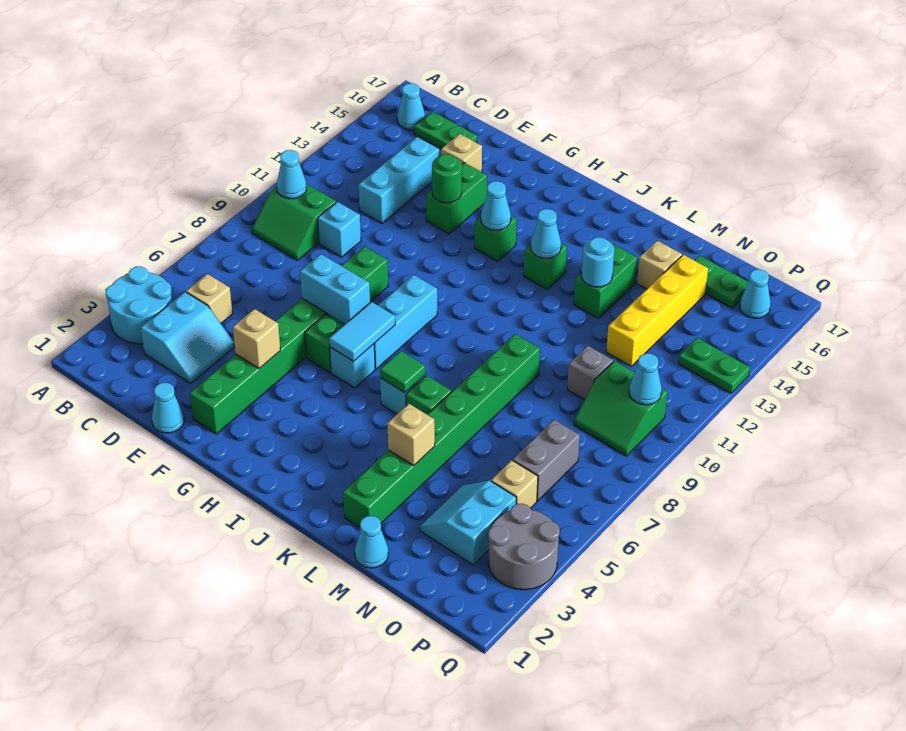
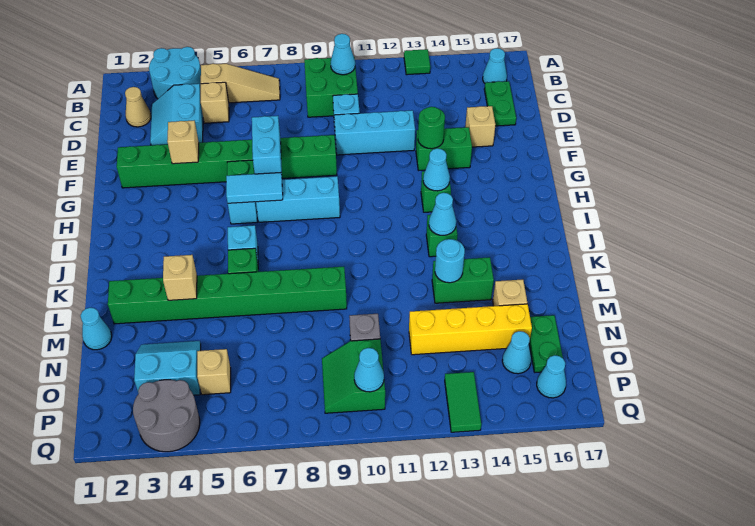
none -> tan 1x3 slope [201,64,280,103]
green 2x2 slope [252,184,336,260] -> green 2x2 brick [304,57,358,117]
none -> tan 1x1 cone [125,87,151,127]
cyan 2x2 slope [141,292,234,383] -> cyan 2x2 slope turned to [150,84,203,145]
cyan 1x3 brick [359,137,439,223] -> cyan 1x3 brick moved to [334,110,415,155]
cyan 1x1 cone [152,383,184,433] -> cyan 1x1 cone moved to [502,331,531,374]
green 1x1 tile [380,351,425,393] -> green 1x1 tile moved to [404,49,430,75]
grey 1x2 brick [513,420,580,501] -> none
green 1x2 plate [678,338,750,393] -> green 1x2 tile [445,372,481,432]

